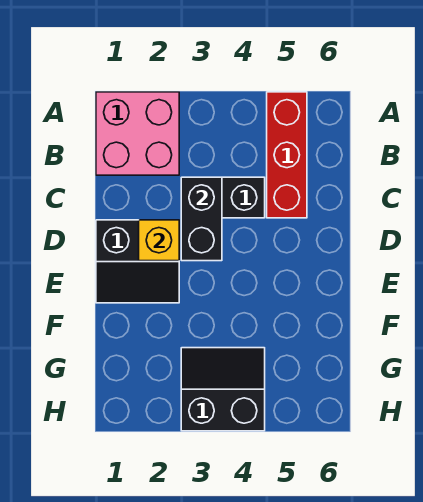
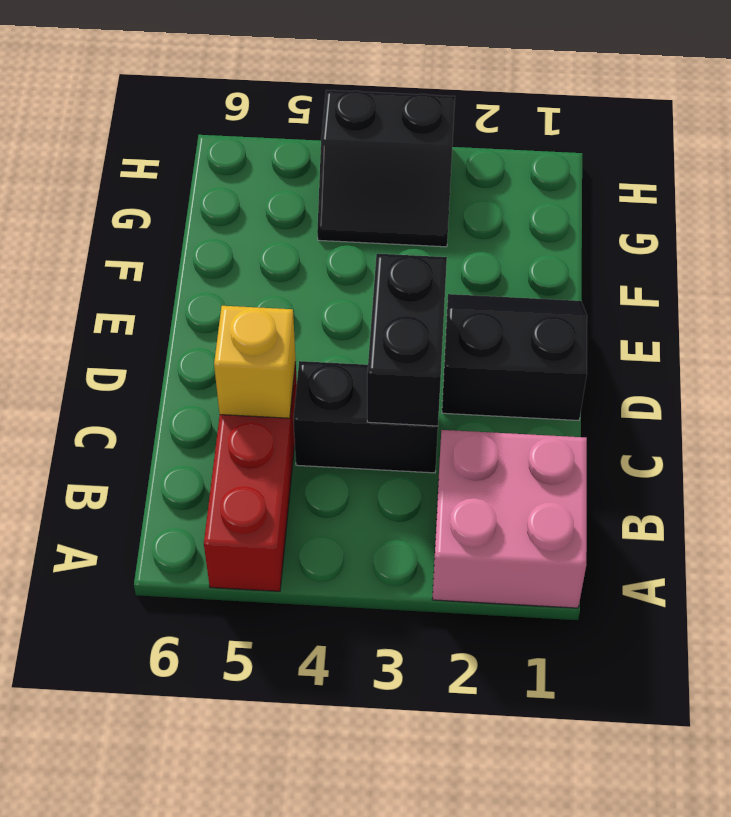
yellow 1x1 brick [139,220,179,261] -> yellow 1x1 brick moved to [214,306,296,418]

